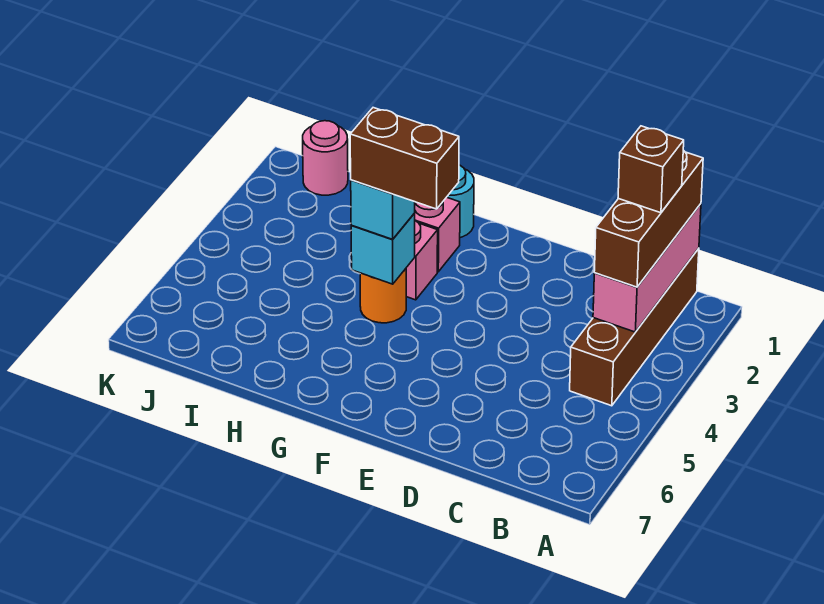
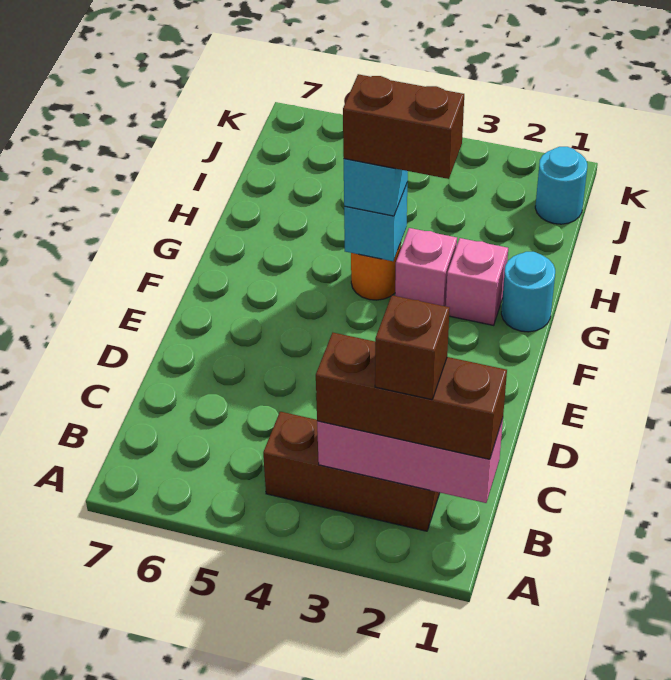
brown 1x4 brick [570,248,699,406] -> brown 1x3 brick [263,412,440,531]
brown 1x2 brick [350,108,459,209] -> brown 1x2 brick turned to [343,74,464,179]
pink 1x1 round brick [303,121,348,195] -> cyan 1x1 round brick [535,147,587,224]

